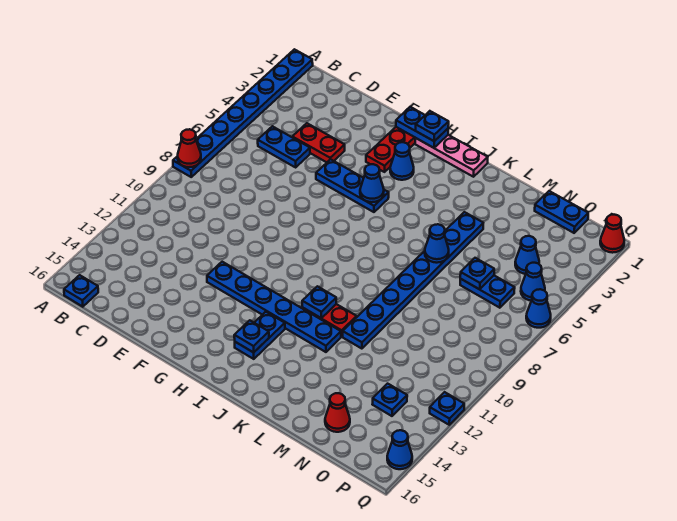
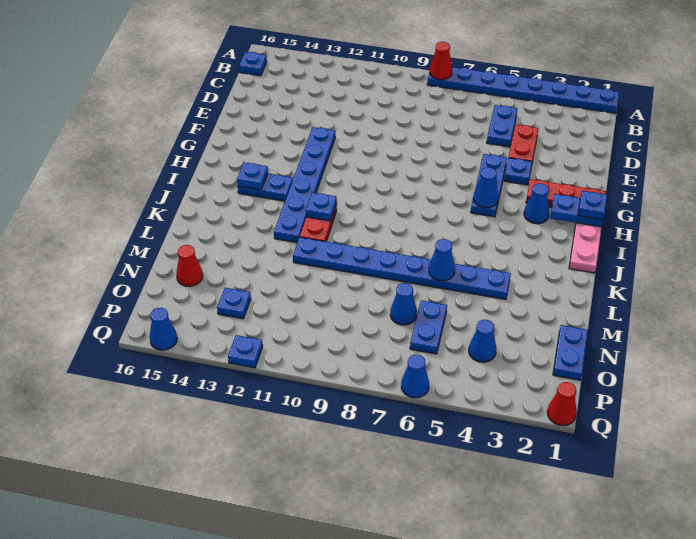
blue 1x2 plate [396,107,448,148] -> blue 1x2 plate turned to [550,194,603,227]
blue 1x1 plate [460,258,494,289] -> blue 1x1 plate moved to [504,158,532,185]
blue 1x1 cone [521,263,545,301] -> blue 1x1 cone moved to [390,283,417,325]

